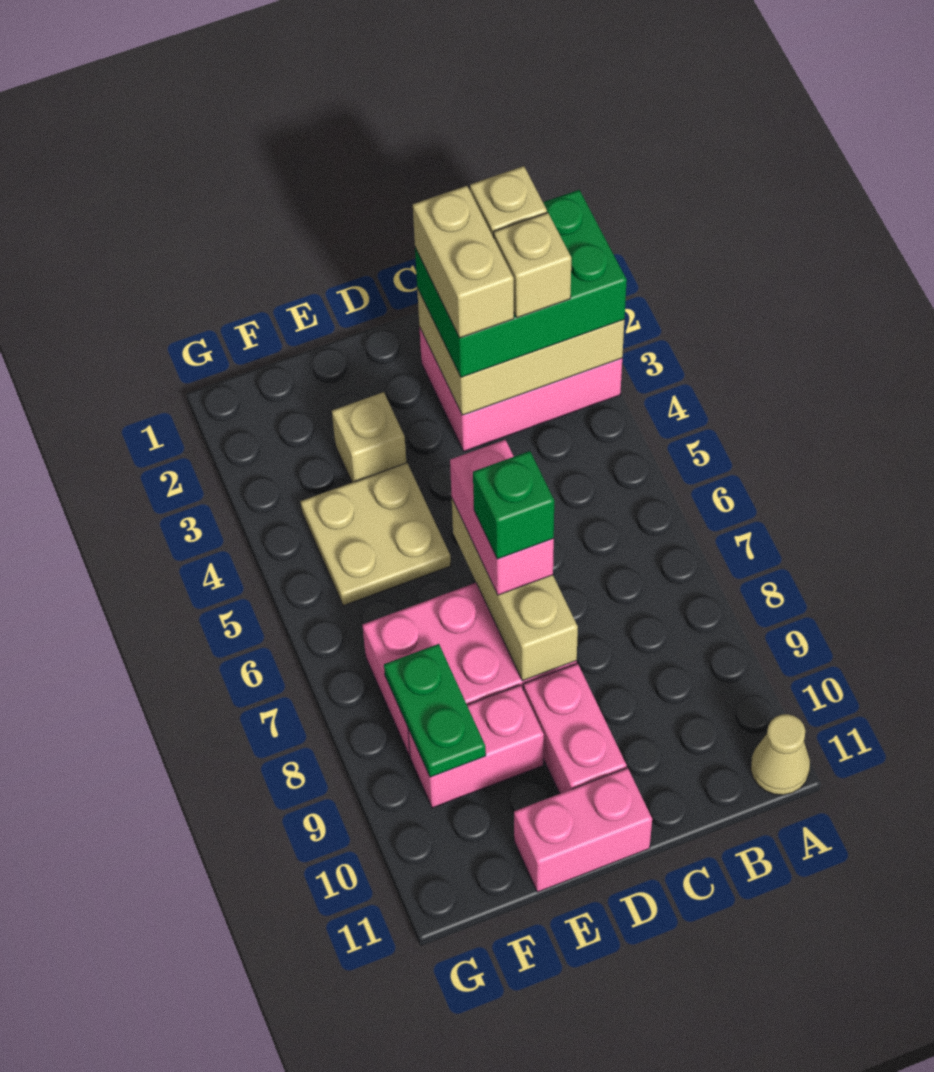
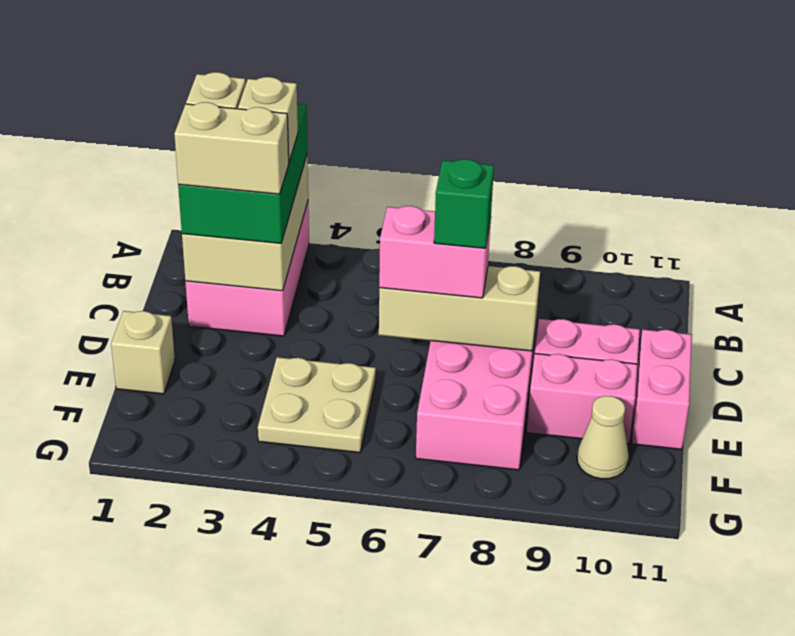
tan 1x1 cone [751,714,810,795] -> tan 1x1 cone moved to [577,396,629,479]
tan 1x1 brick [332,392,406,482] -> tan 1x1 brick moved to [111,311,175,394]
pink 1x2 brick [408,685,544,808] -> pink 1x2 brick turned to [527,354,637,444]
green 1x2 plate [384,644,486,777] -> none

